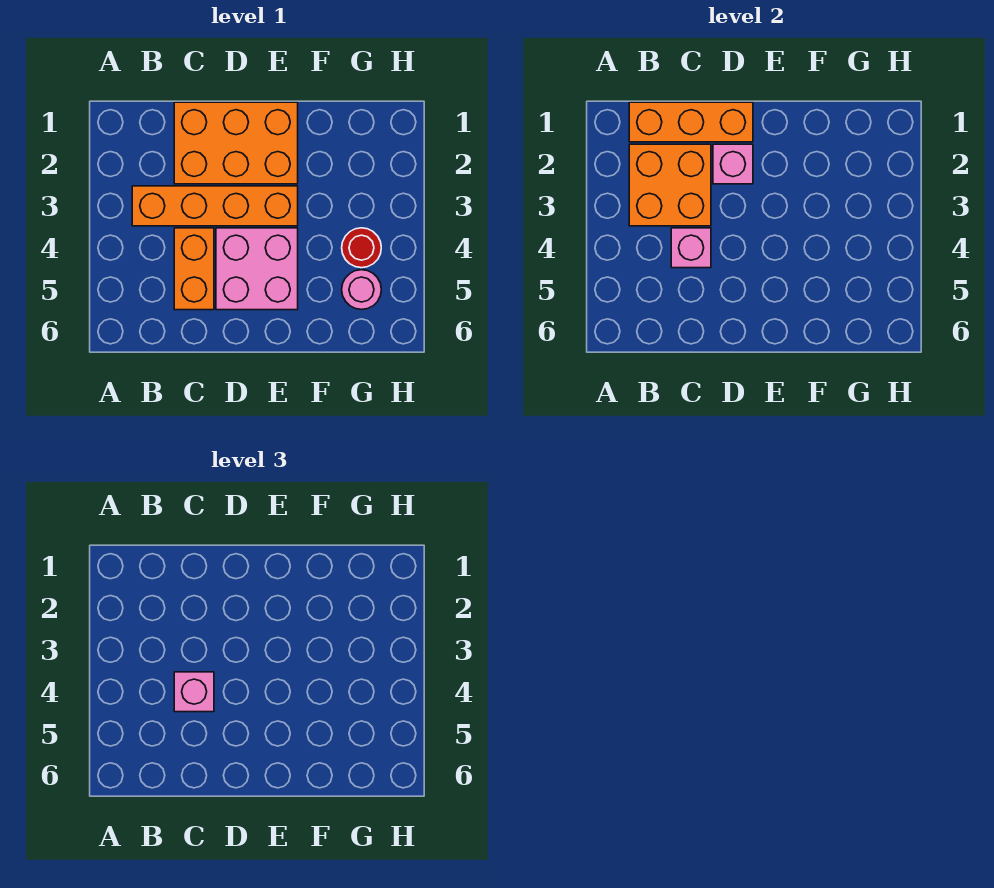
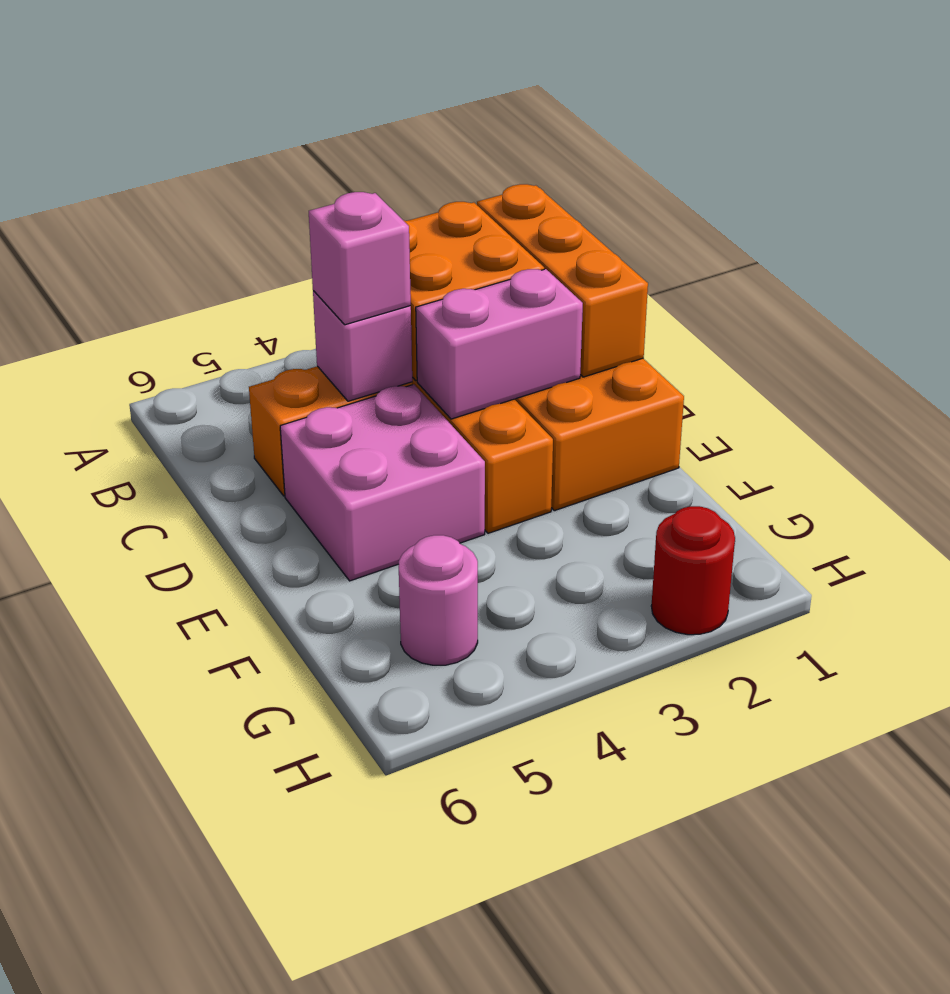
pink 1x1 brick [713,144,753,184] -> pink 1x2 brick [416,269,583,419]
red 1x1 round brick [342,228,381,268] -> red 1x1 round brick moved to [651,506,735,635]

